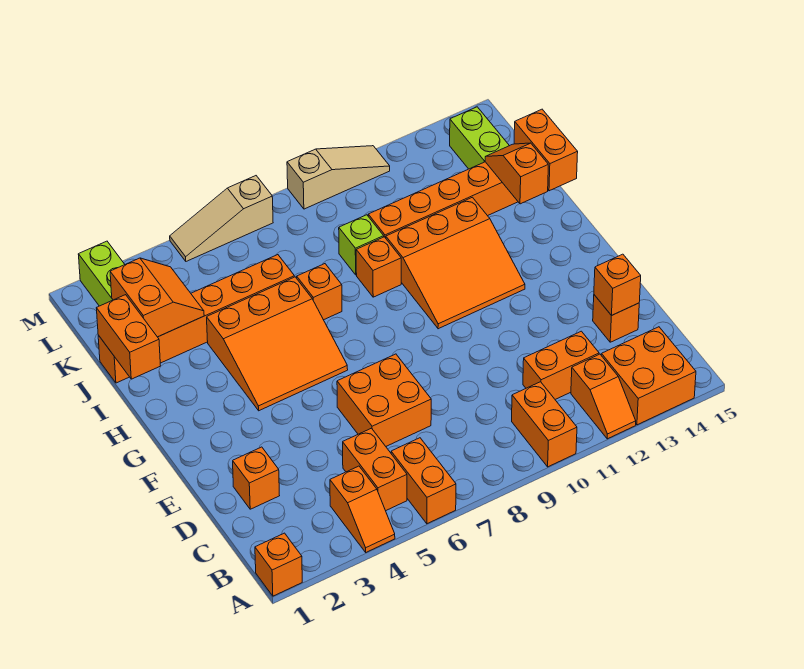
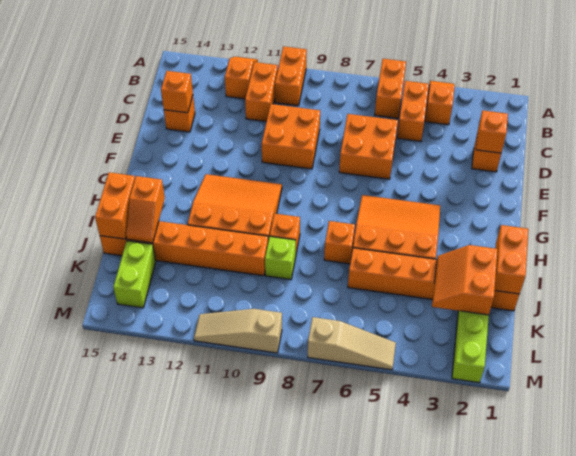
orange 1x1 brick [255,533,302,596] -> orange 1x1 brick moved to [476,110,508,153]
orange 2x2 brick [601,327,696,425] -> orange 2x2 brick moved to [262,104,320,169]
orange 1x2 brick [523,331,599,399] -> orange 1x2 brick turned to [245,62,278,121]

